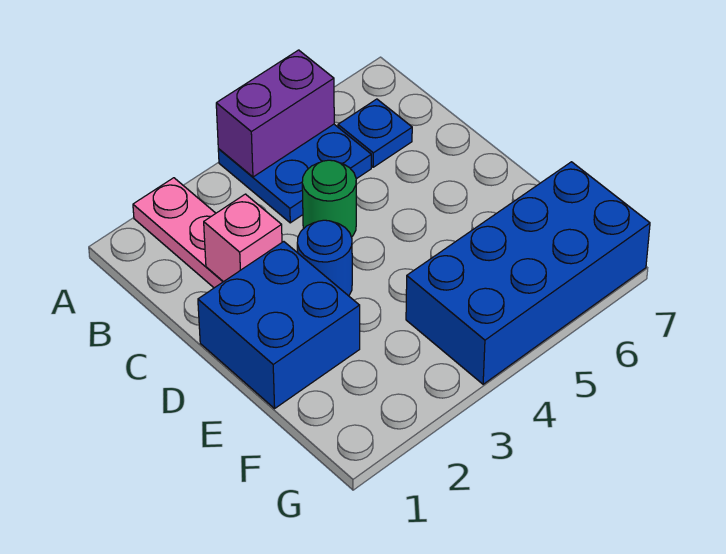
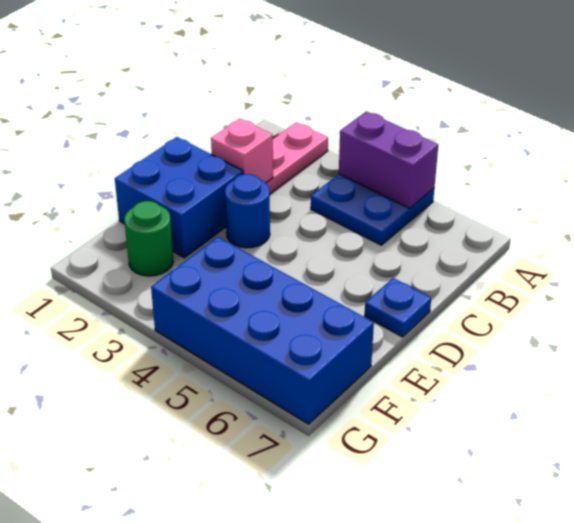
blue 1x1 plate [338,99,412,167] -> blue 1x1 plate moved to [365,278,431,337]
green 1x1 round brick [302,160,356,237] -> green 1x1 round brick moved to [124,201,173,276]

